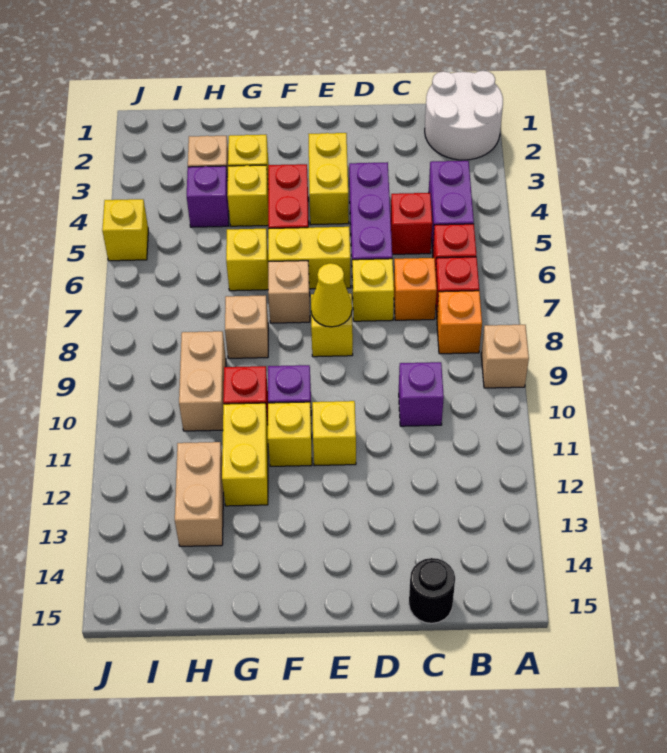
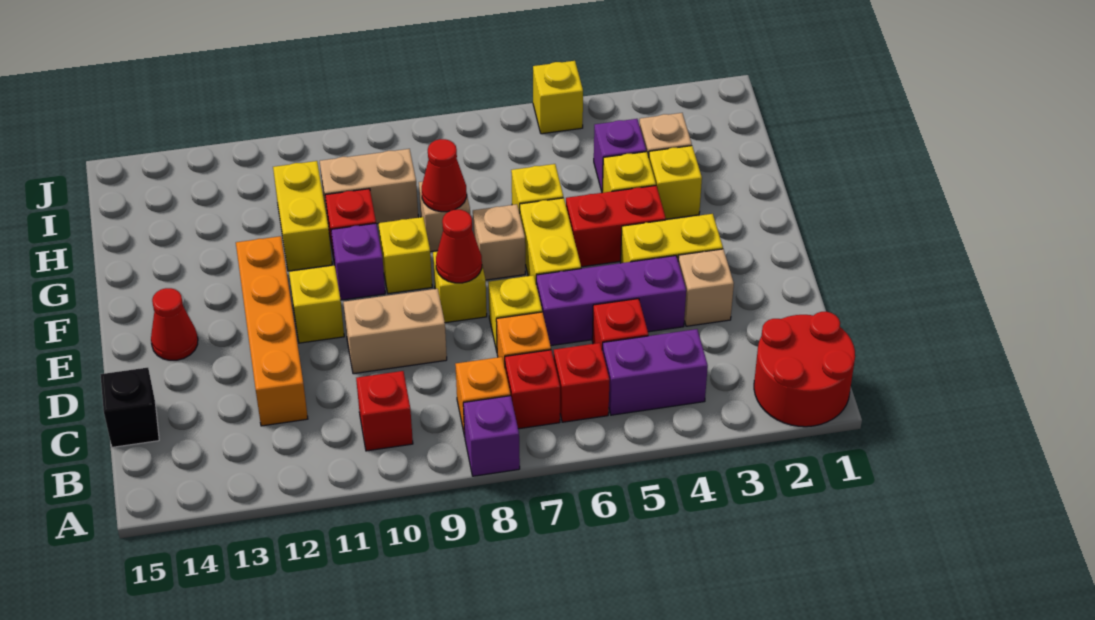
white 2x2 round brick [425,71,503,160] -> red 2x2 round brick [754,312,855,427]
tan 1x1 brick [481,325,529,388] -> tan 1x1 brick moved to [678,249,734,326]
none -> red 1x1 brick [356,371,413,451]
purple 1x1 brick [399,362,444,426] -> purple 1x1 brick moved to [463,396,520,476]
none -> orange 1x4 brick [236,236,308,426]
black 1x1 round brick [409,558,455,623] -> black 1x1 brick [100,368,159,447]
yellow 1x1 cone [311,263,352,327] -> red 1x1 cone [436,210,482,283]
none -> red 1x1 cone [151,288,198,360]
yellow 1x1 brick [268,402,312,466] -> yellow 1x1 brick moved to [379,217,432,294]
none -> red 1x1 cone [422,139,467,212]
yellow 1x2 brick [222,403,268,506] -> yellow 1x2 brick turned to [273,161,332,271]
tan 1x2 brick [175,442,224,546] -> tan 1x2 brick moved to [343,289,447,374]

